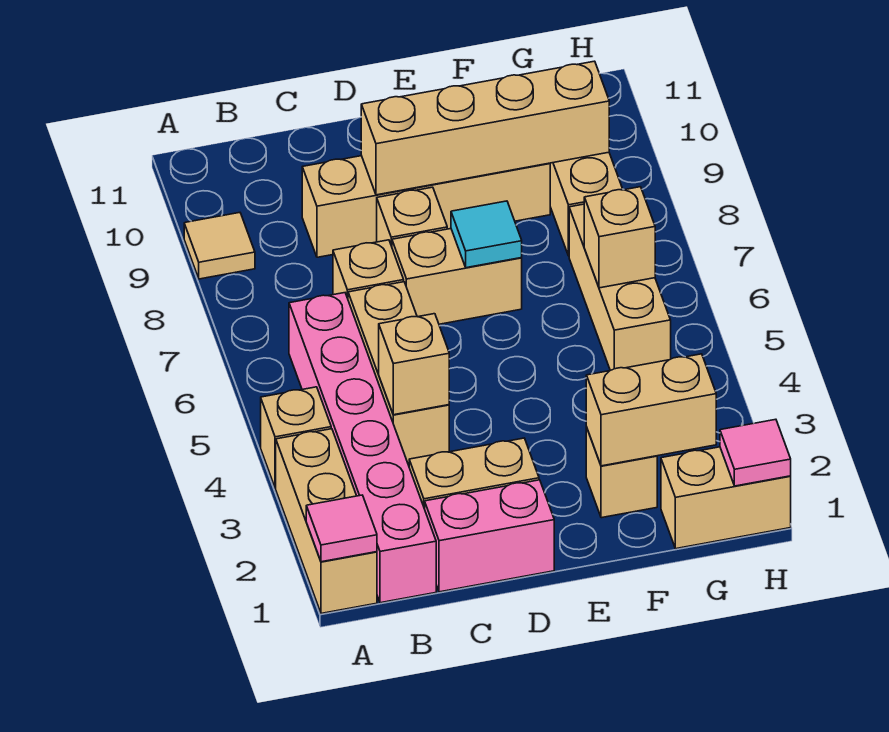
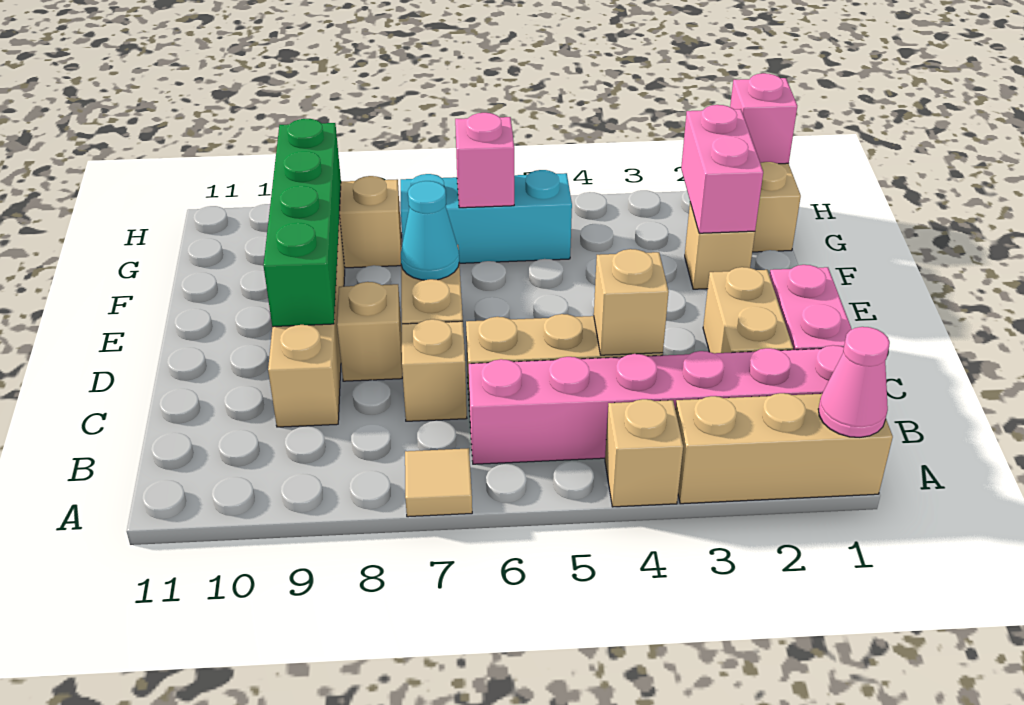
pink 1x1 tile [306,495,377,562] -> pink 1x1 cone [818,327,890,437]
tan 1x1 tile [184,213,255,279] -> tan 1x1 tile moved to [405,448,472,517]
tan 1x4 brick [361,61,609,195] -> green 1x4 brick [263,119,341,327]
cyan 1x1 tile [451,201,522,268] -> cyan 1x1 cone [401,181,459,280]
tan 1x2 brick [586,354,716,466] -> pink 1x2 brick [681,105,763,233]
tan 1x3 brick [569,204,671,371] -> cyan 1x3 brick [401,170,572,263]
tan 1x1 brick [584,187,655,288] -> pink 1x1 brick [455,113,514,208]
pink 1x1 tile [720,419,791,486] -> pink 1x1 brick [730,73,797,164]

